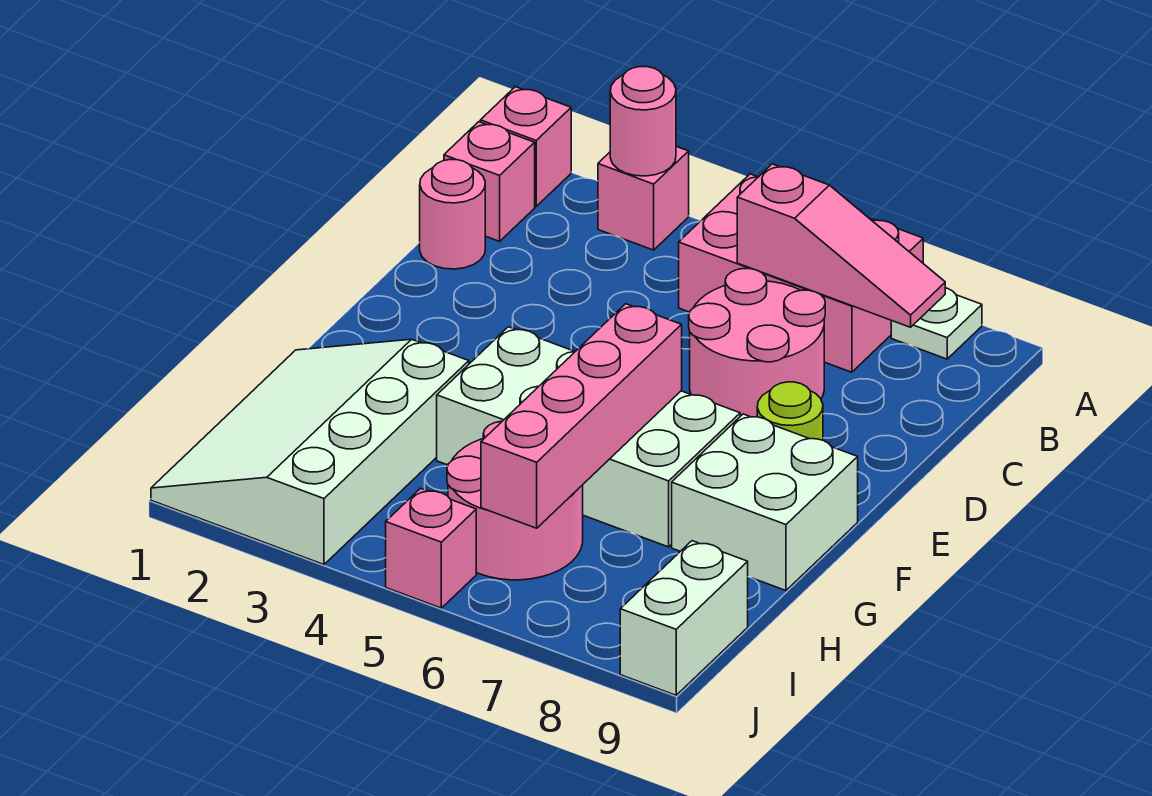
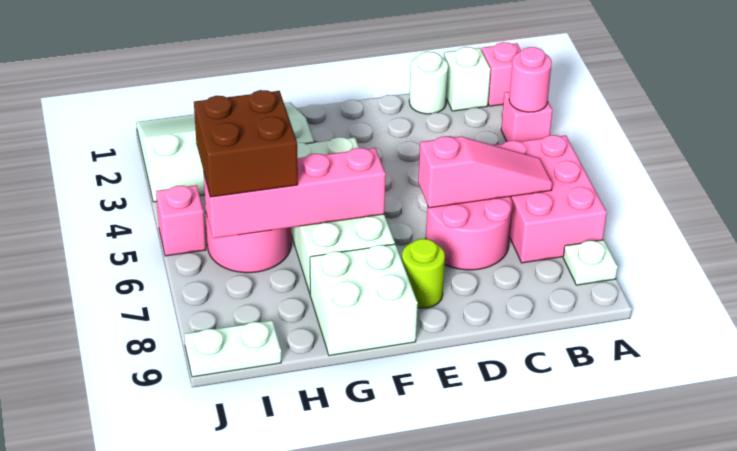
pink 1x1 brick [444,122,535,241] -> white 1x1 brick [444,47,491,111]
pink 1x3 slope [737,164,945,327] -> pink 1x3 slope turned to [418,137,552,208]
pink 1x1 round brick [420,160,485,269] -> white 1x1 round brick [409,52,448,114]
none -> brown 2x2 brick [194,90,298,197]
white 1x2 brick [620,541,748,695] -> white 1x2 plate [184,320,281,377]

